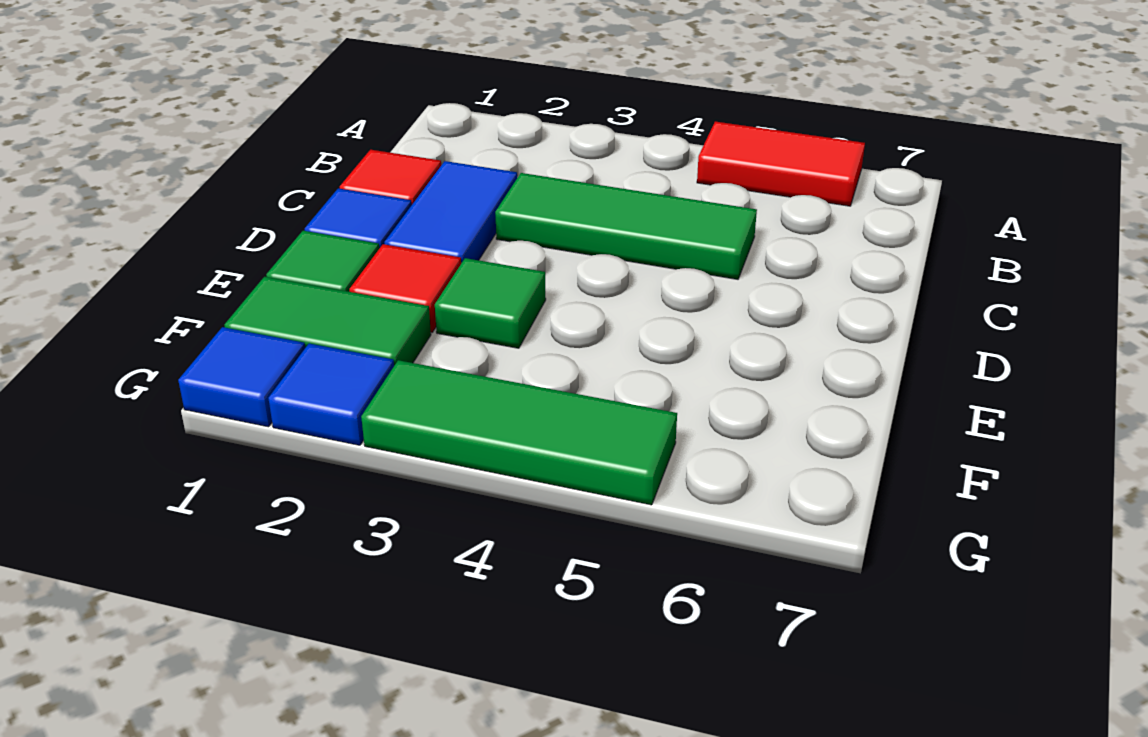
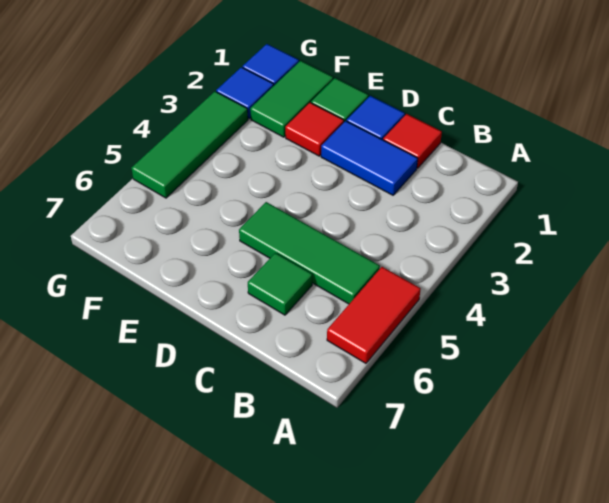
green 1x3 tile [495,173,757,279] -> green 1x3 tile turned to [239,202,380,304]
green 1x1 tile [435,258,546,348] -> green 1x1 tile moved to [248,253,312,315]

